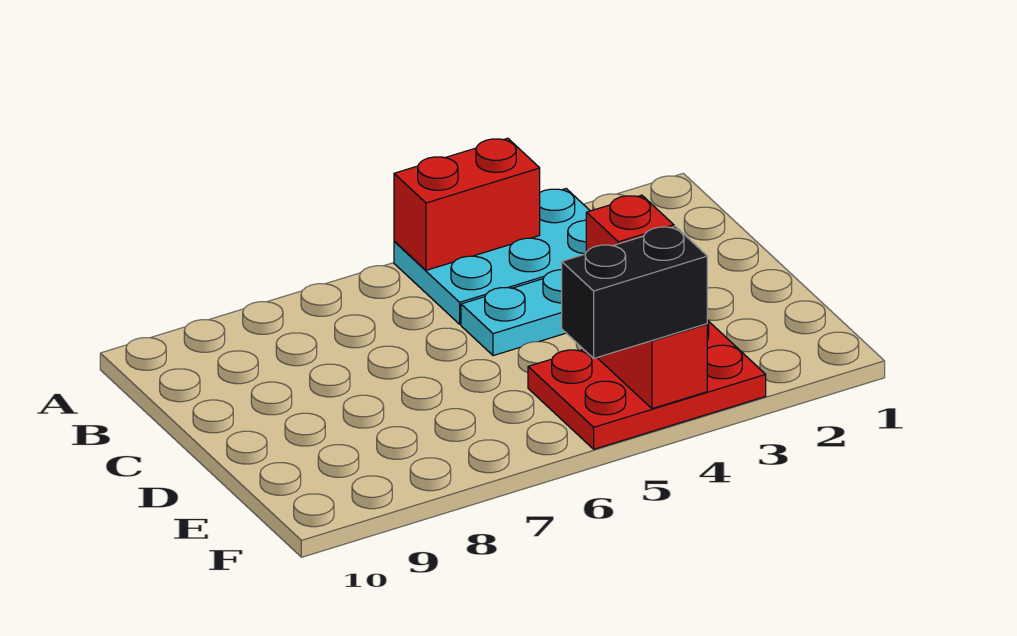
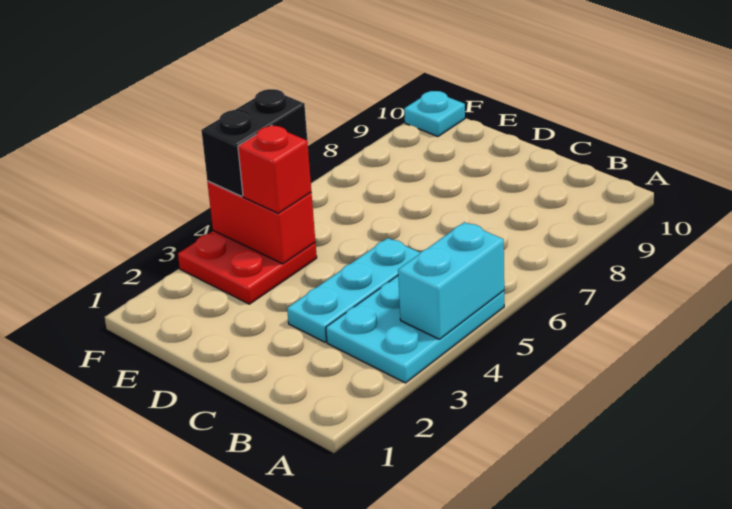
red 1x2 brick [394,138,540,270] -> cyan 1x2 brick [398,222,504,339]
red 2x3 plate [528,320,766,449] -> red 2x2 plate [178,231,317,304]
none -> cyan 1x1 plate [404,91,465,137]

